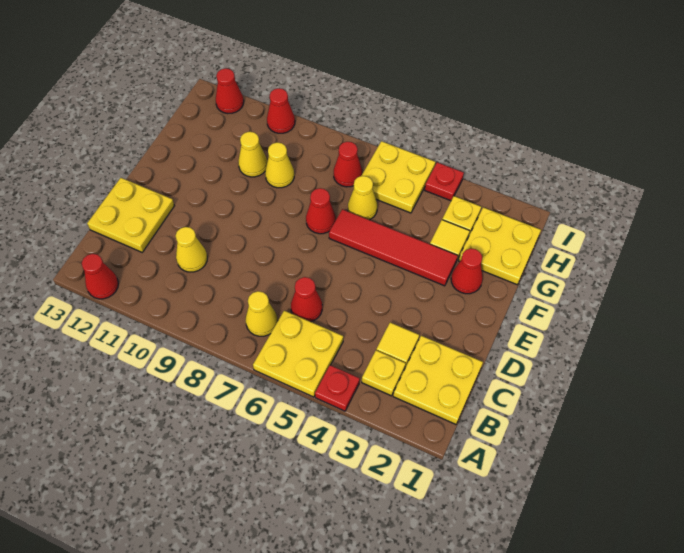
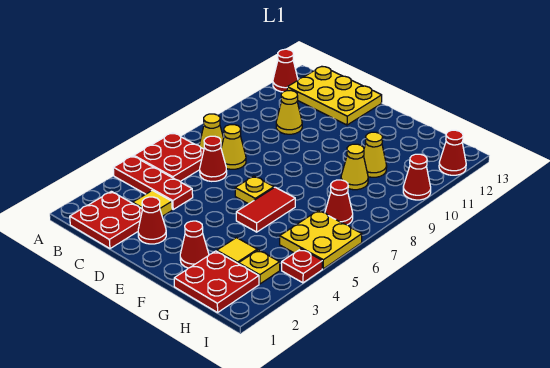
red 1x1 plate [315,365,360,411] -> red 1x3 plate [113,156,193,209]
yellow 2x2 plate [253,310,343,397] -> red 2x2 plate [134,133,204,181]
yellow 2x2 plate [393,336,483,424] -> red 2x2 plate [70,191,143,249]
yellow 1x1 plate [362,350,406,396] -> yellow 1x1 plate moved to [235,176,274,204]
yellow 2x2 plate [87,178,174,252] -> yellow 2x3 plate [287,67,382,125]
red 1x4 tile [329,209,458,286] -> red 1x2 tile [236,187,295,232]
red 1x1 cone [306,188,336,234] -> red 1x1 cone moved to [138,197,166,244]
yellow 2x2 plate [459,207,541,285] -> red 2x2 plate [174,251,259,313]
yellow 1x1 cone [348,176,377,220] -> yellow 1x1 cone moved to [221,125,246,169]

